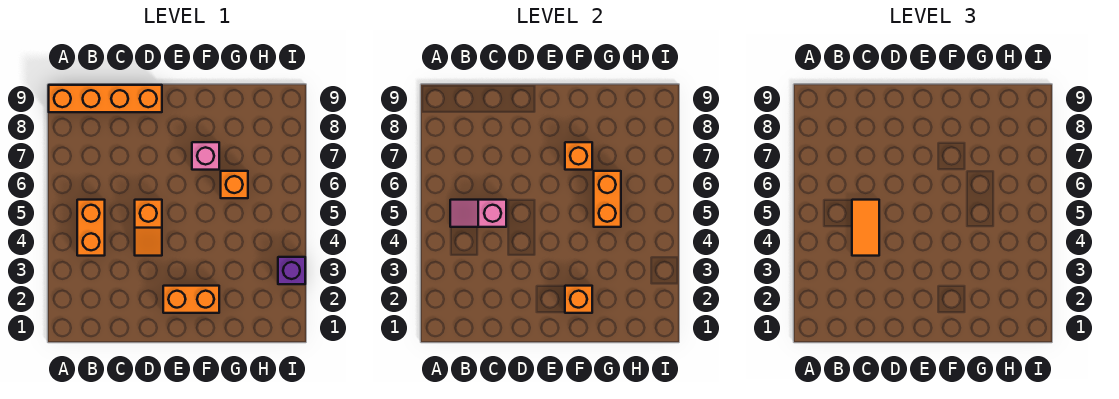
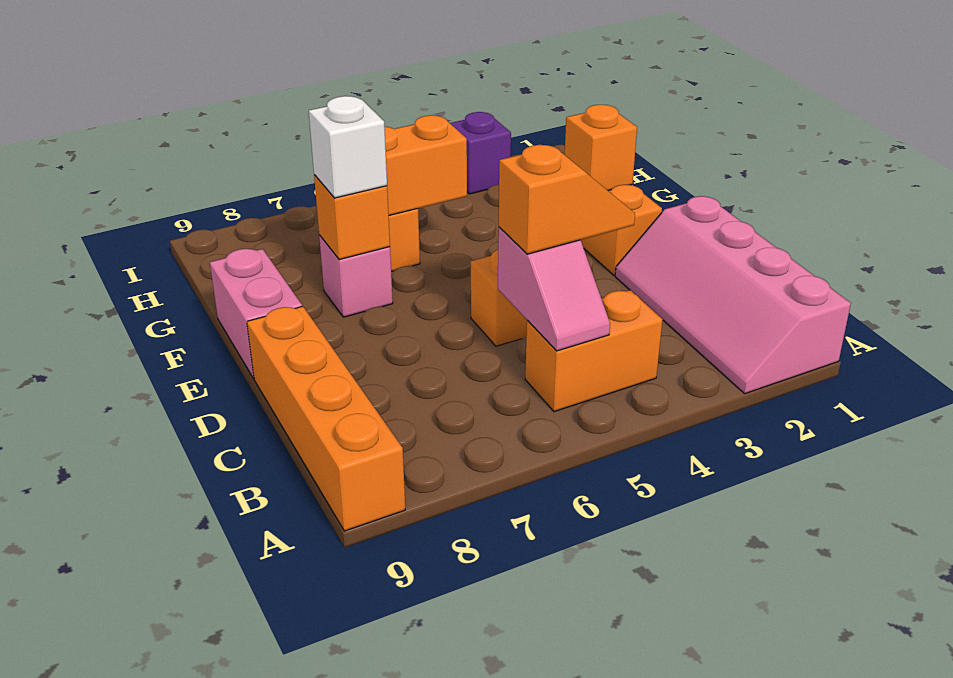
none -> pink 2x4 slope [615,196,851,394]
orange 1x2 tile [852,200,879,256] -> orange 1x2 slope [499,145,635,254]
none -> pink 1x2 brick [210,249,302,379]
none -> white 1x1 brick [309,96,387,198]

